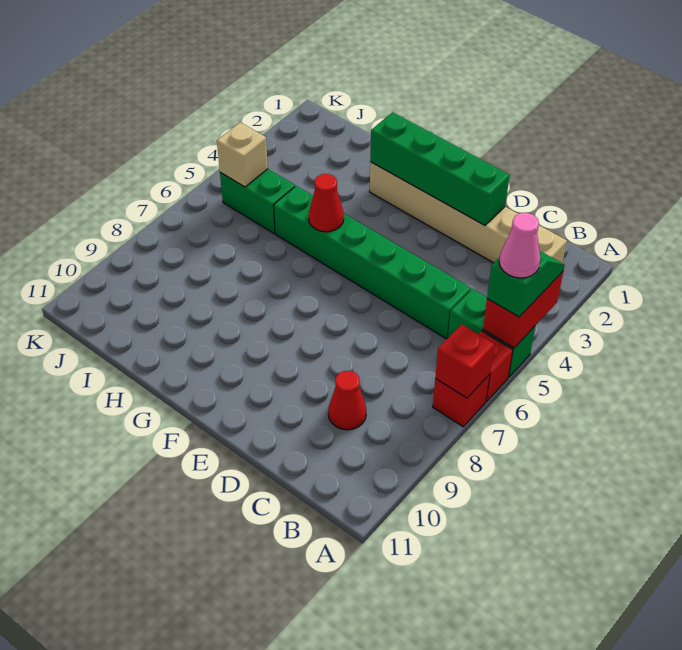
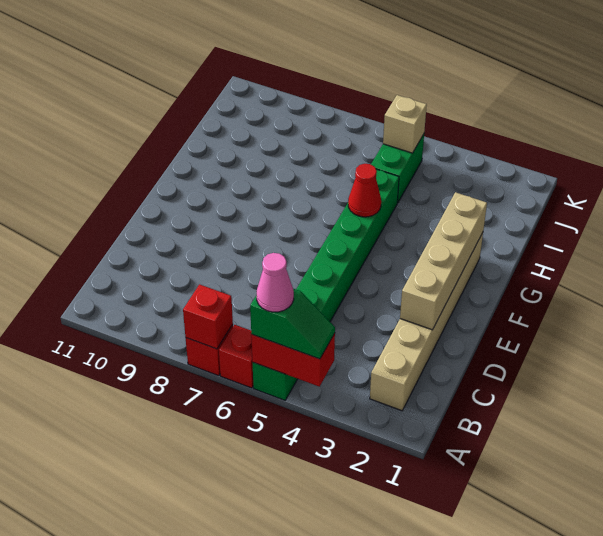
red 1x1 cone [328,371,366,430] -> none
green 1x4 brick [370,112,510,226] -> tan 1x4 brick [400,192,487,330]

